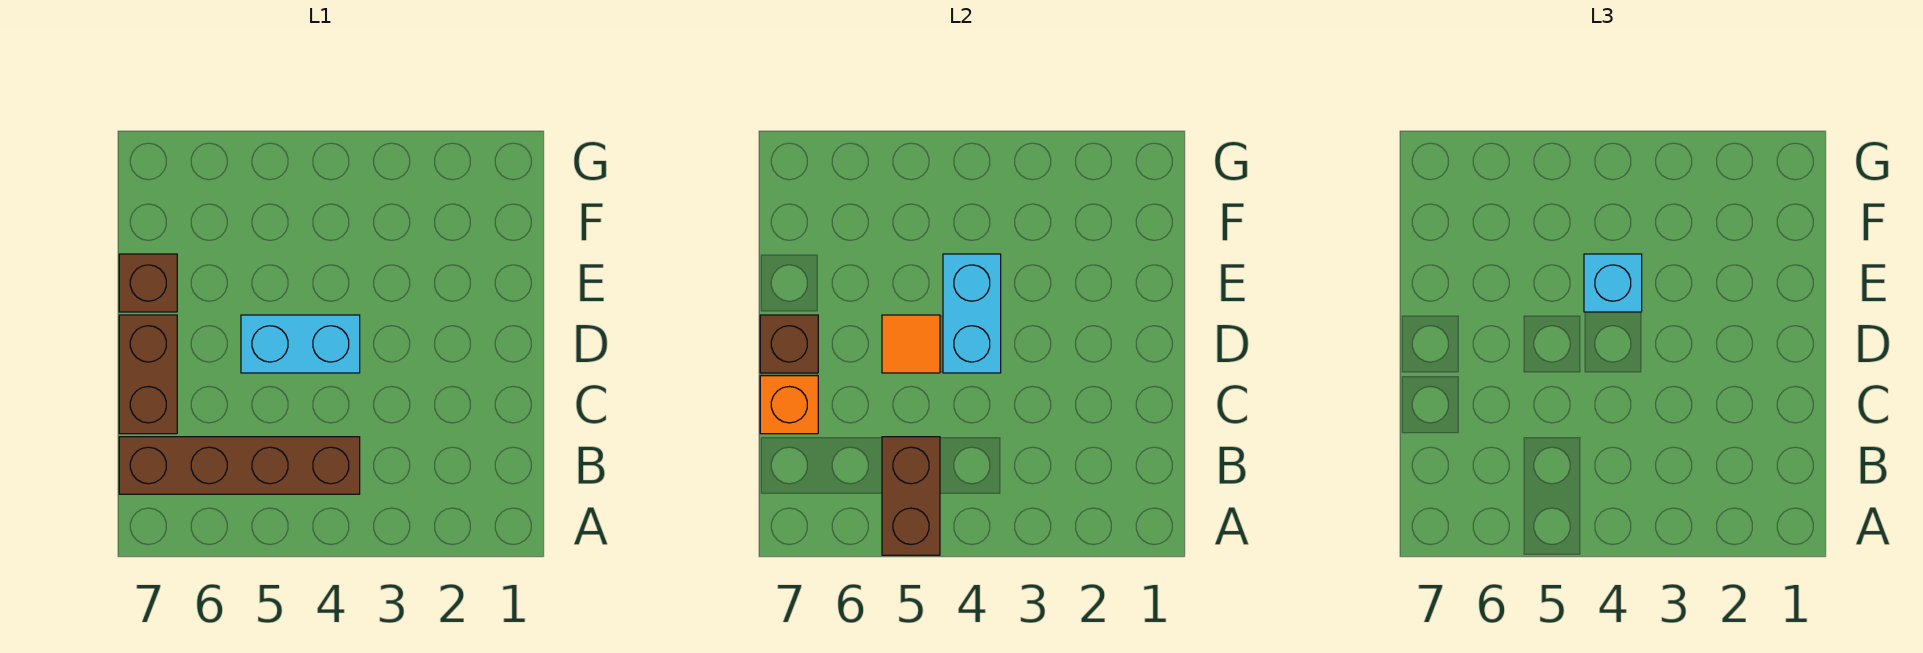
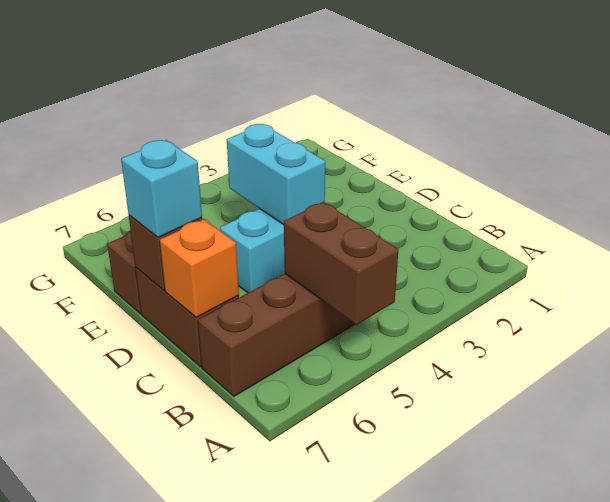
orange 1x1 tile [882,315,940,373] -> none
cyan 1x1 brick [1584,254,1642,312] -> cyan 1x1 brick moved to [121,140,202,237]

